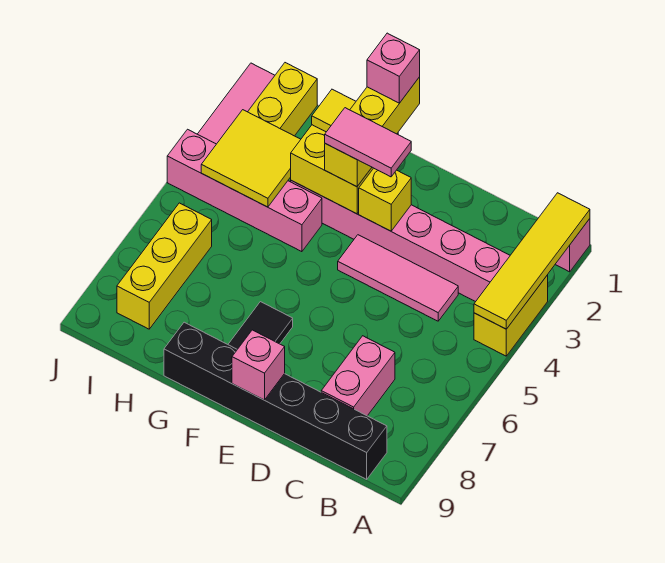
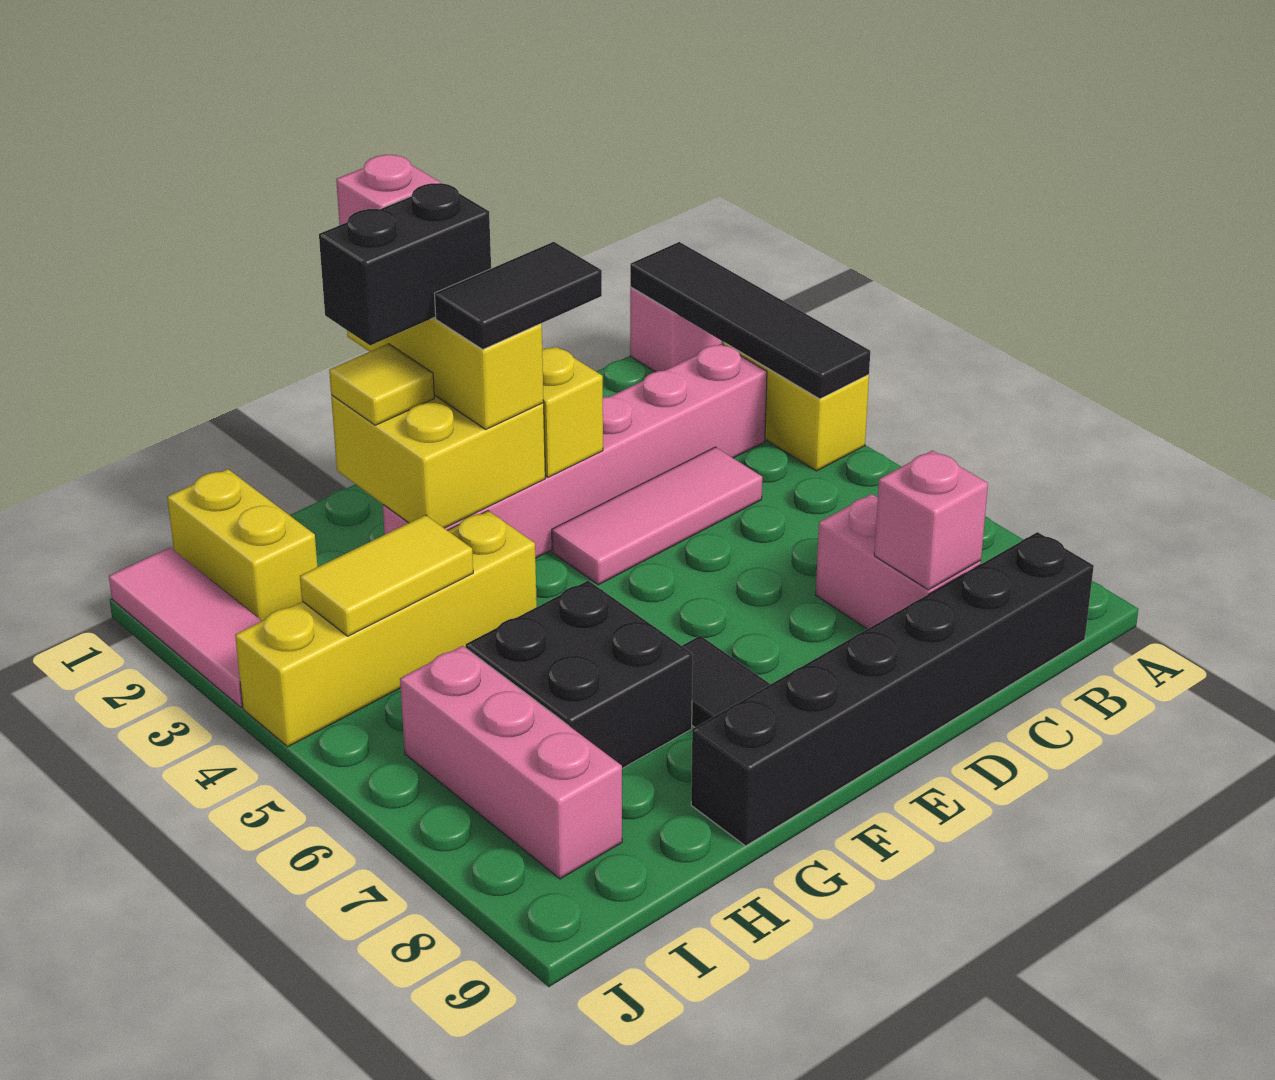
yellow 1x4 tile [474,193,590,329] -> black 1x4 tile [630,242,870,399]
pink 1x2 tile [325,108,411,177] -> black 1x2 tile [435,242,602,349]
pink 1x1 brick [232,330,285,400] -> pink 1x1 brick moved to [874,451,988,590]
none -> black 1x2 brick [319,183,491,345]
pink 1x4 brick [167,129,322,252] -> yellow 1x4 brick [235,511,537,747]
none -> black 2x2 brick [466,581,693,768]
yellow 2x2 tile [201,110,301,207] -> yellow 1x2 tile [300,515,473,636]
yellow 1x3 brick [117,203,212,329] -> pink 1x3 brick [400,646,622,879]

